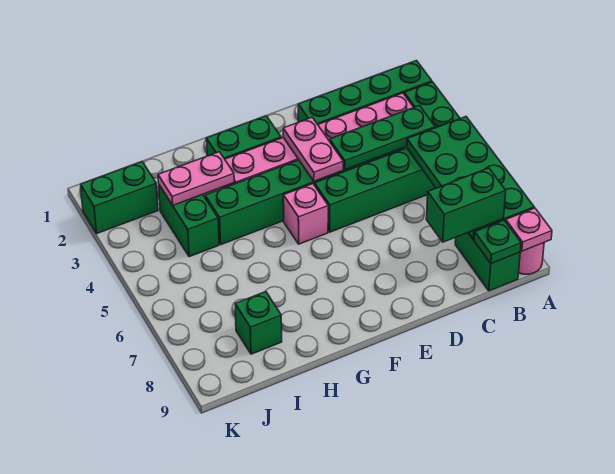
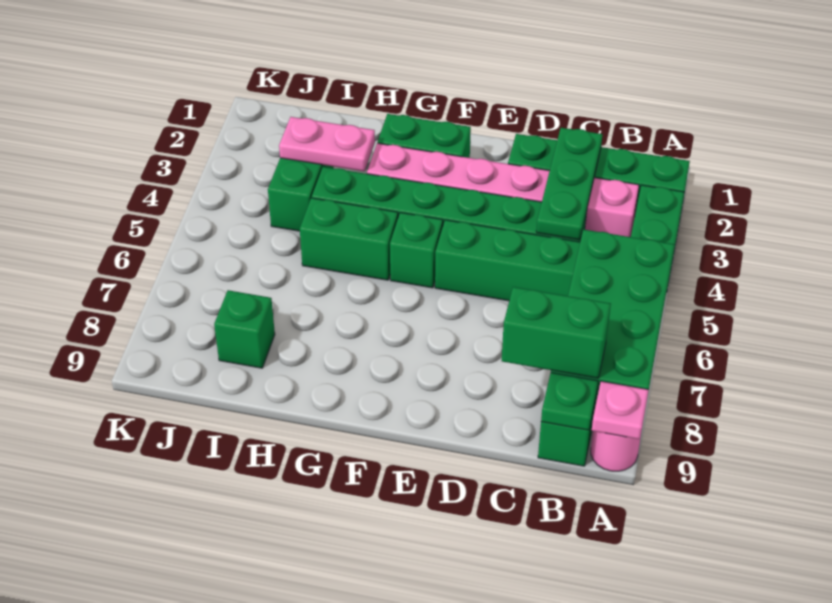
green 1x3 plate [330,106,435,170] -> green 1x3 plate turned to [536,128,603,240]
pink 1x2 plate [283,117,343,181] -> none
pink 1x1 brick [283,184,328,244] -> green 1x1 brick [390,213,443,288]
green 1x2 brick [81,162,158,234] -> green 1x2 brick moved to [300,198,398,280]

